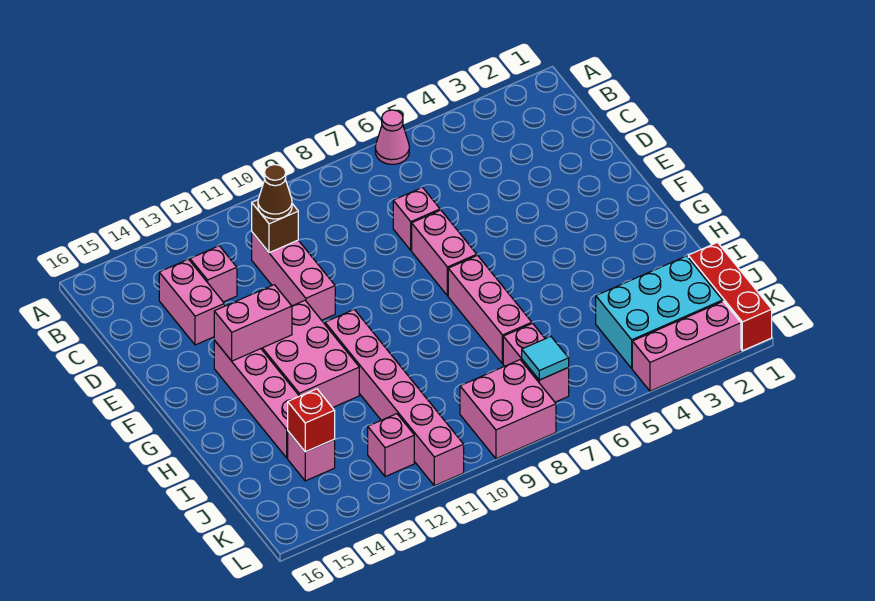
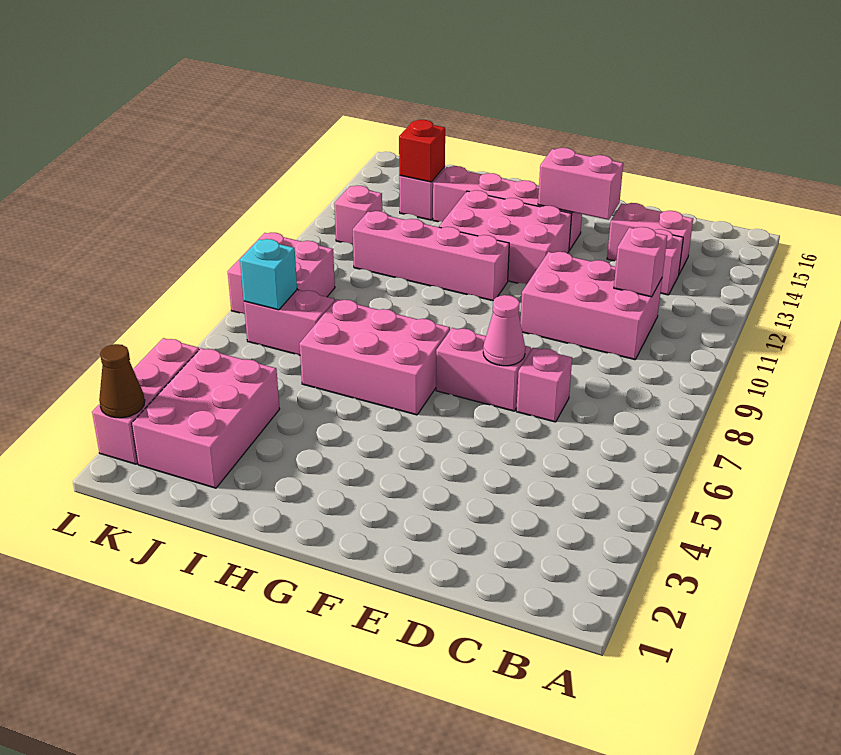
pink 1x1 cone [375,110,409,164] -> pink 1x1 cone moved to [483,295,525,366]
pink 1x3 brick [252,232,335,320] -> pink 2x3 brick [520,252,662,360]
brown 1x1 brick [252,200,298,253] -> pink 1x1 brick [614,227,667,297]
brown 1x1 cone [258,165,292,219] -> brown 1x1 cone moved to [99,344,145,418]
pink 1x2 brick [214,285,292,361] -> pink 1x2 brick turned to [538,148,623,220]
pink 1x3 brick [448,256,532,364] -> pink 2x3 brick [299,299,450,415]
pink 1x6 brick [325,310,464,486] -> pink 1x4 brick [353,211,509,301]
red 1x3 brick [688,242,772,351] -> none
cyan 2x3 brick [596,256,723,368] -> pink 2x3 brick [132,348,280,488]
cyan 1x1 tile [522,337,569,380] -> cyan 1x1 brick [240,239,297,310]

